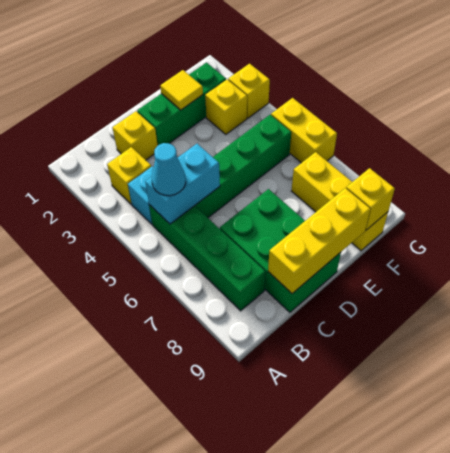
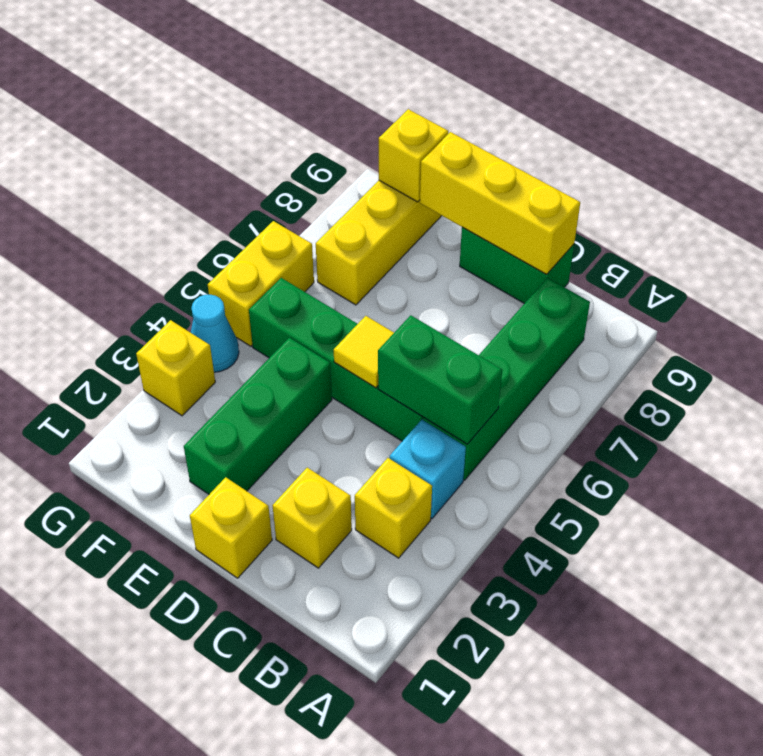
cyan 1x2 brick [145,144,220,224] -> green 1x2 brick [378,315,502,444]
cyan 1x1 cone [152,143,186,196] -> cyan 1x1 cone moved to [191,295,239,372]
green 2x3 brick [220,189,341,312] -> green 1x2 brick [460,227,574,304]
green 1x3 brick [137,63,226,145] -> green 1x3 brick turned to [184,338,332,494]
yellow 1x1 tile [160,70,203,110] -> yellow 1x1 tile moved to [334,316,394,388]
yellow 1x1 brick [205,80,247,134] -> yellow 1x1 brick moved to [190,477,272,578]

